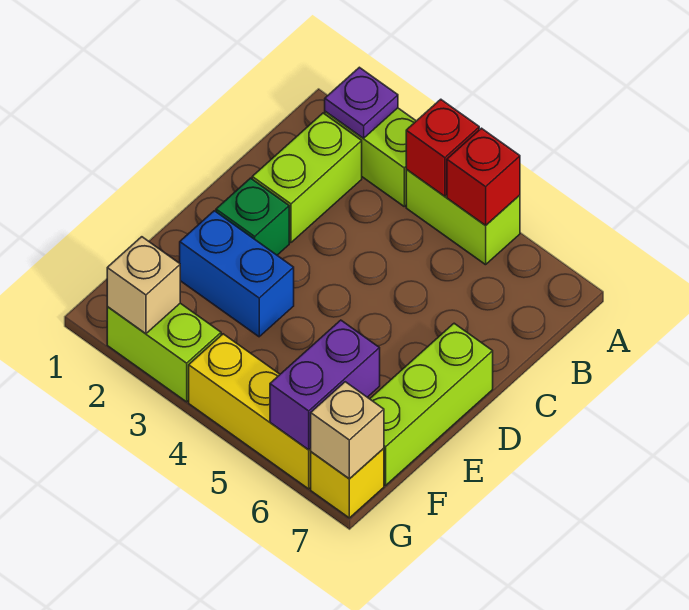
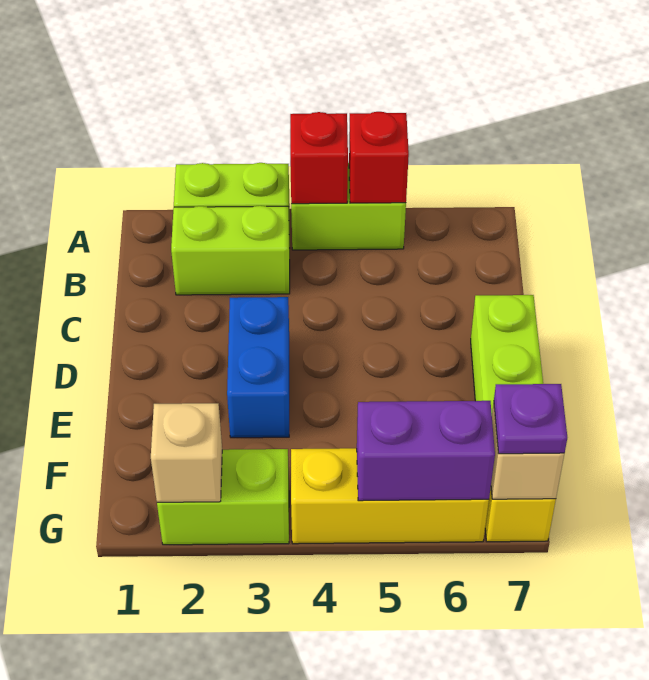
purple 1x1 plate [325,67,398,138] -> purple 1x1 plate moved to [494,384,567,454]
lime 1x2 brick [252,113,362,243] -> lime 1x2 brick turned to [171,206,290,295]
green 1x1 brick [216,178,289,255] -> none
blue 1x2 brick [180,211,294,337] -> blue 1x2 brick turned to [227,297,289,438]
purple 1x2 brick [270,320,380,450] -> purple 1x2 brick turned to [357,401,495,501]

